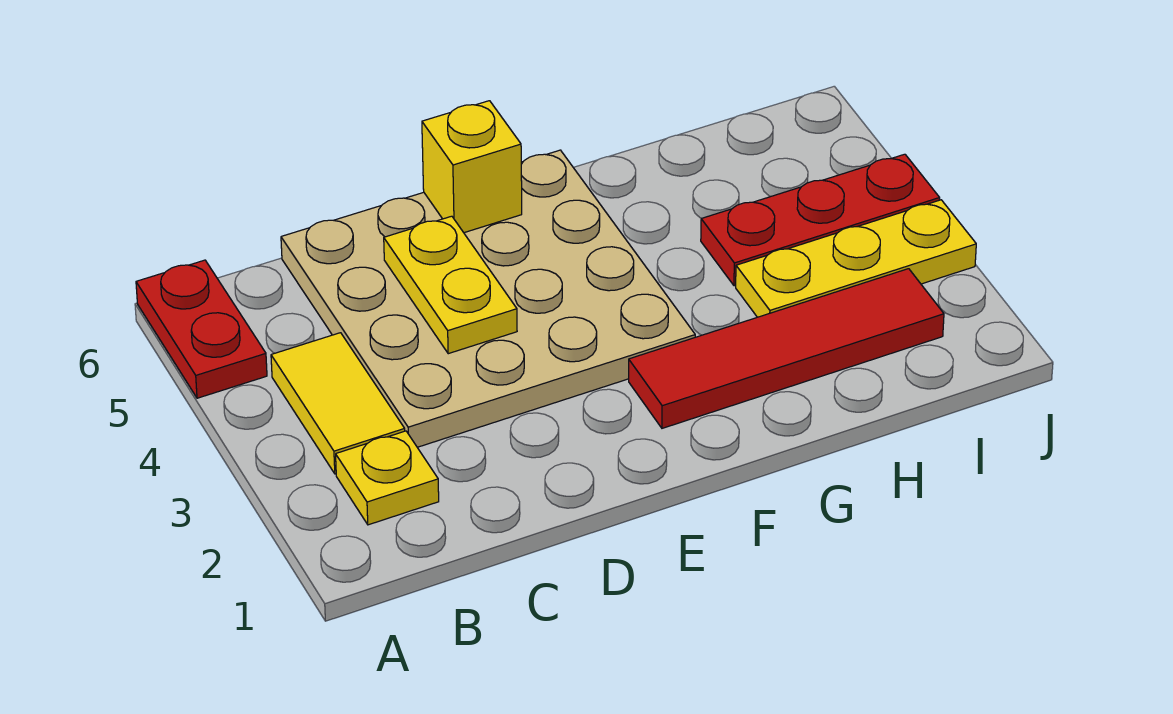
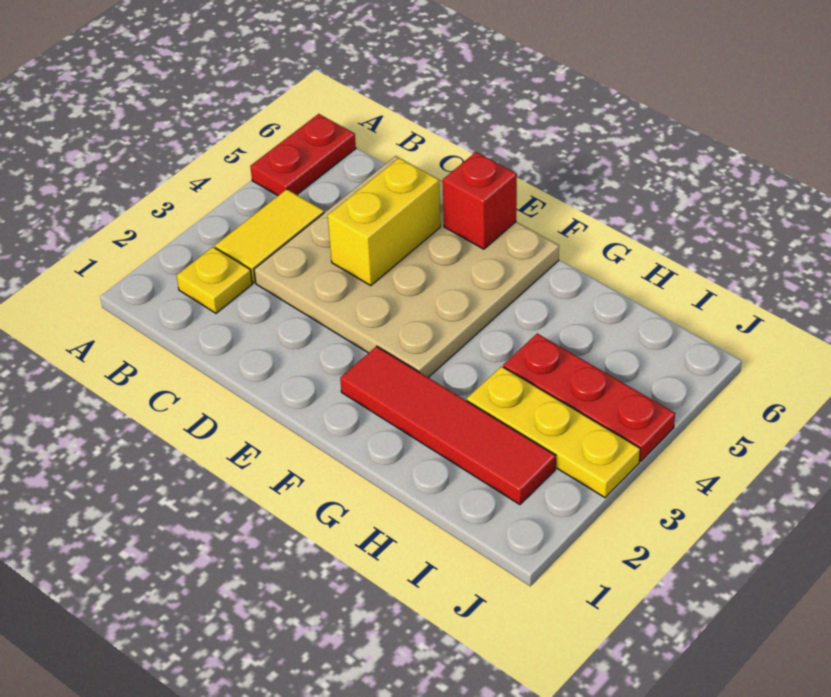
yellow 1x2 plate [384,216,517,354] -> yellow 1x2 brick [328,158,440,286]
yellow 1x1 brick [422,101,522,233] -> red 1x1 brick [443,152,517,249]

